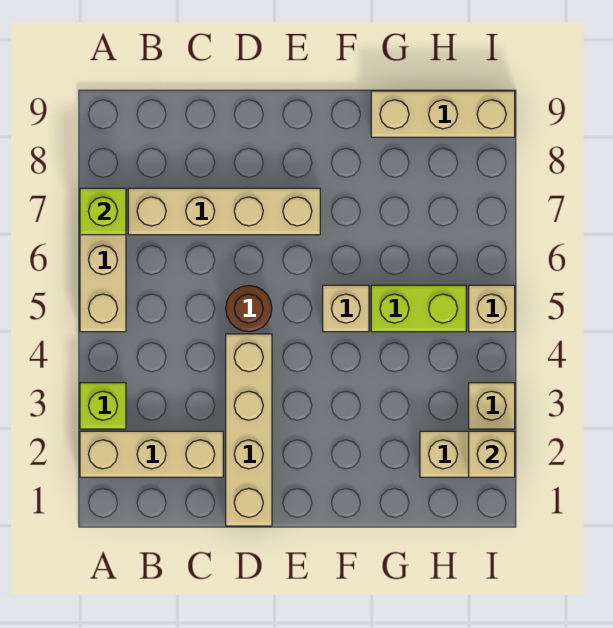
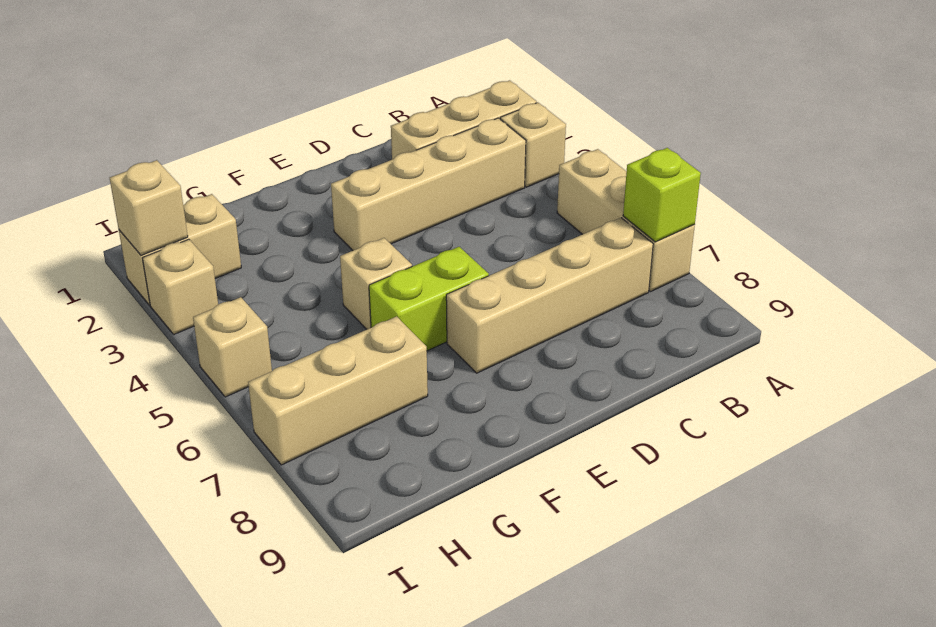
lime 1x1 brick [80,383,126,429] -> tan 1x1 brick [500,103,566,187]
tan 1x4 brick [226,334,272,526] -> tan 1x4 brick turned to [331,118,526,250]
brown 1x1 round brick [226,286,272,332] -> none
lime 1x2 brick [371,285,466,332] -> lime 1x2 brick moved to [369,247,489,351]
tan 1x3 brick [371,91,515,137] -> tan 1x3 brick moved to [248,316,428,465]

